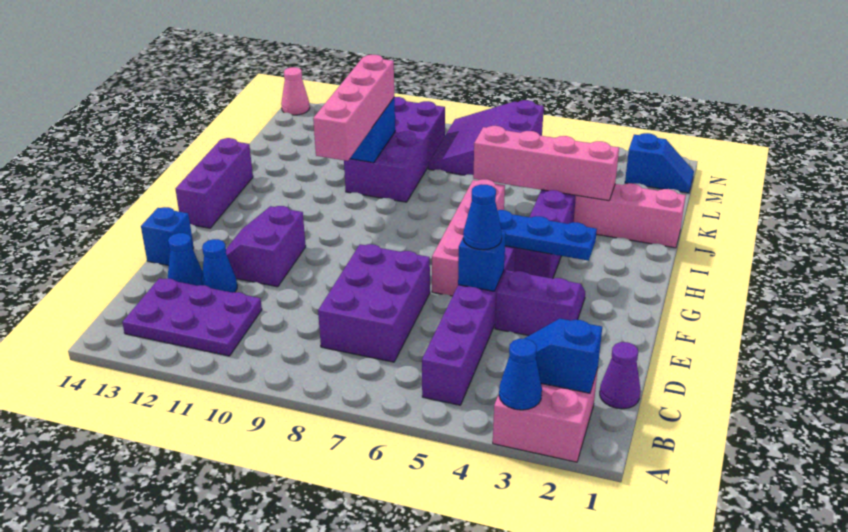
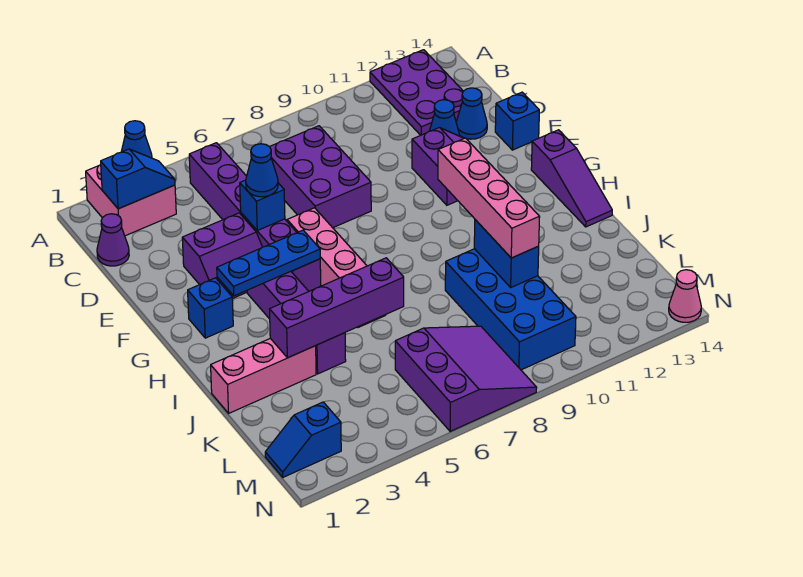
purple 2x3 plate [122,278,262,356] -> purple 2x3 plate turned to [370,50,463,135]
none -> blue 1x1 brick [188,278,233,338]
purple 1x3 brick [176,138,253,228] -> purple 1x3 slope [531,130,612,227]
pink 1x4 brick [473,126,619,201] -> purple 1x4 brick [270,258,404,358]
purple 2x4 brick [344,97,445,202] -> blue 2x4 brick [445,249,576,370]

